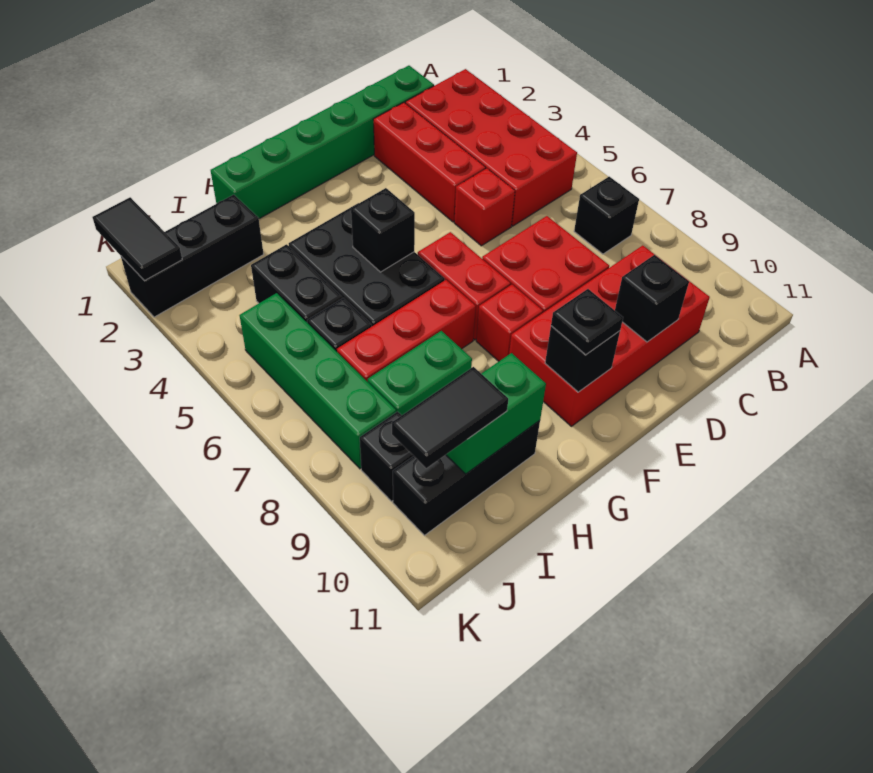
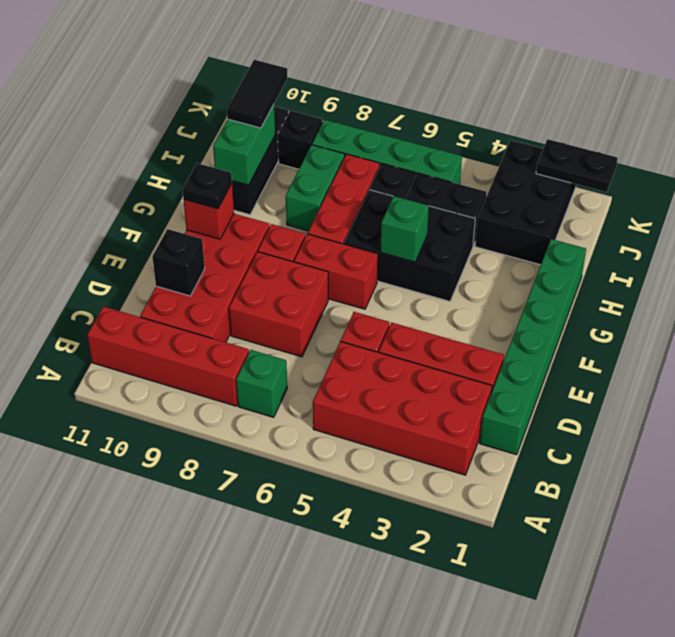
black 1x1 brick [574,177,639,254] -> green 1x1 brick [236,350,287,417]
none -> red 1x4 brick [87,306,249,406]
black 1x1 brick [545,326,620,392] -> red 1x1 brick [184,184,234,239]
black 1x1 brick [351,188,415,272] -> green 1x1 brick [380,196,429,262]
black 1x3 brick [121,195,264,317] -> black 2x3 brick [475,140,576,265]
black 1x2 tile [92,197,182,281] -> black 1x2 plate [536,139,618,192]

